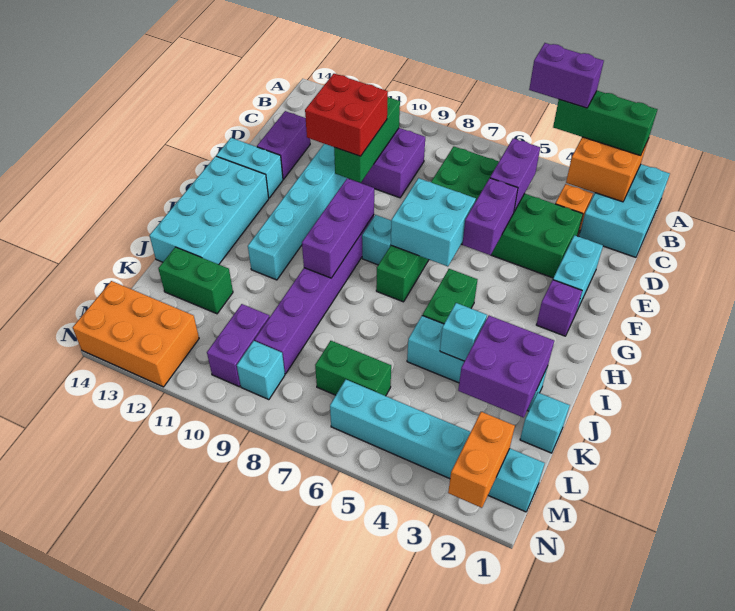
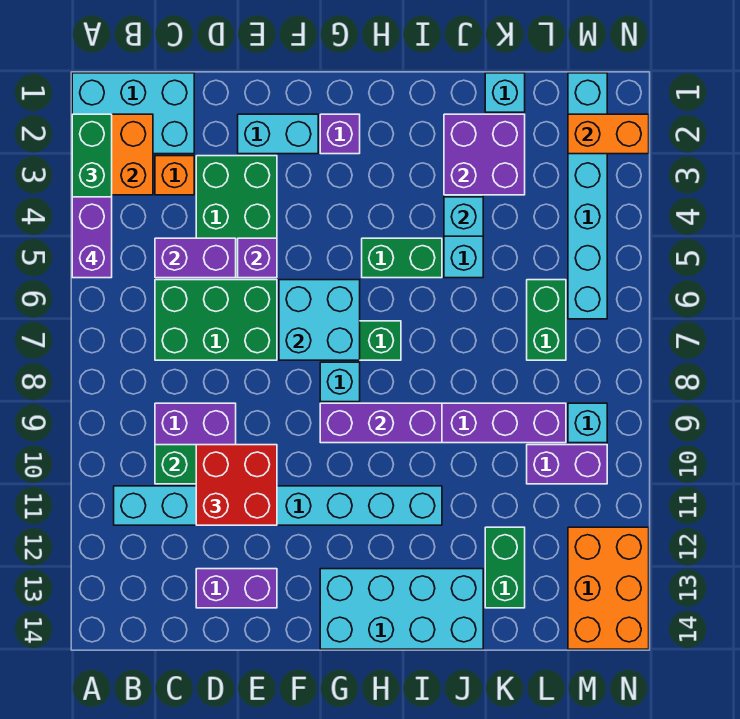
purple 1x2 brick [462,178,518,255] -> purple 1x1 brick [238,238,277,278]
cyan 1x2 brick [216,138,283,198] -> none

